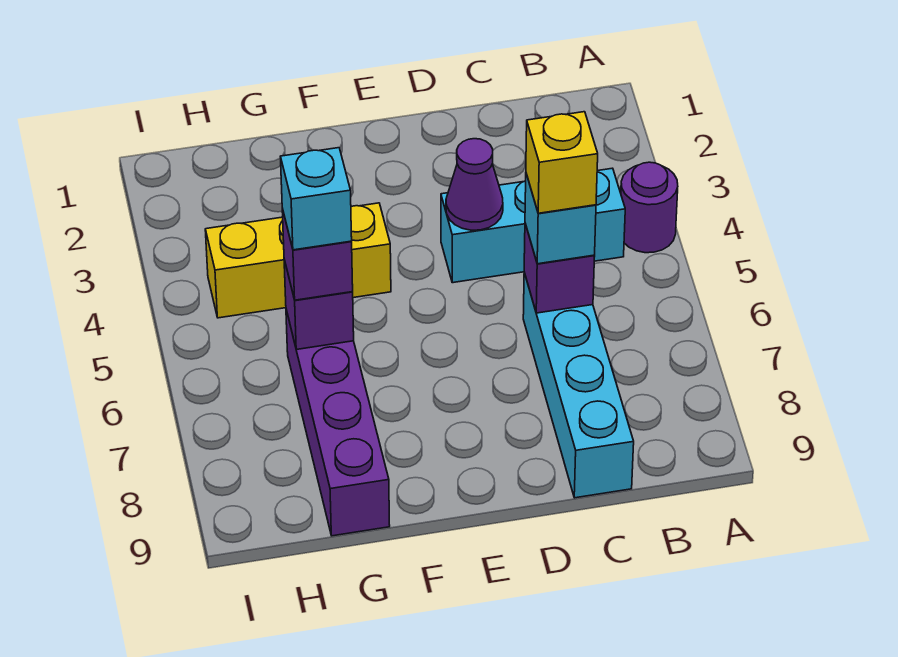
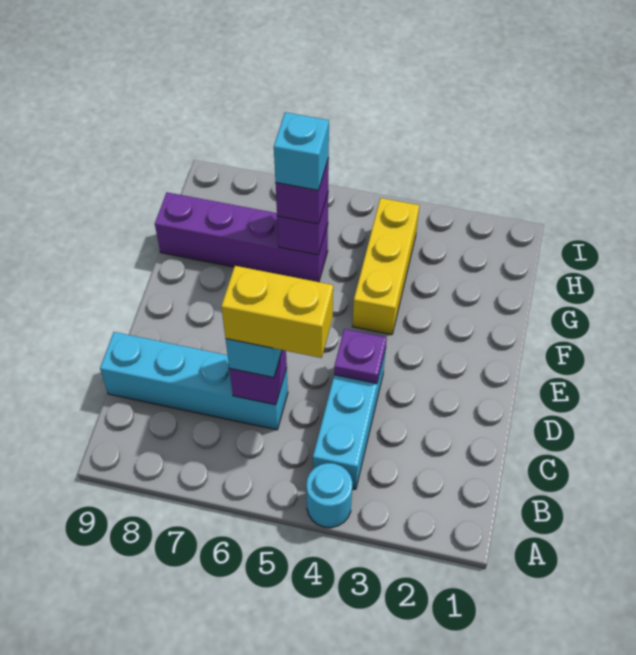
purple 1x1 round brick [621,162,678,253] -> cyan 1x1 round brick [306,463,353,528]
yellow 1x1 brick [526,112,598,213] -> yellow 1x2 brick [221,266,333,358]
purple 1x1 cone [446,139,503,230] -> purple 1x1 plate [334,329,387,383]

